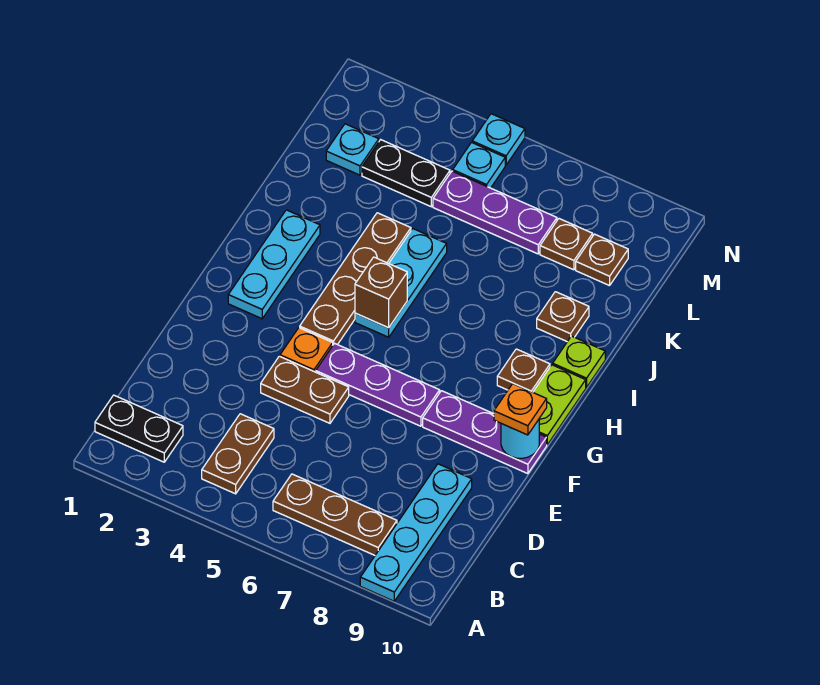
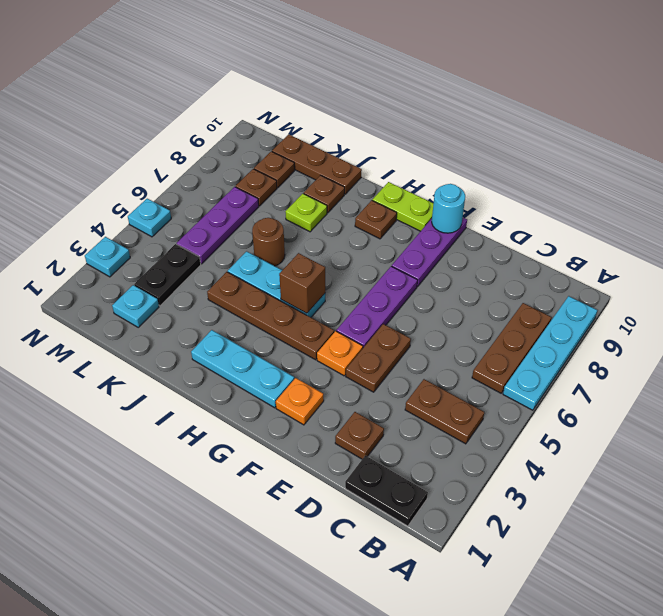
cyan 1x4 plate [360,464,472,601] -> cyan 1x4 plate turned to [503,296,597,410]
black 1x2 plate [95,395,183,462] -> black 1x2 plate turned to [345,456,428,526]
none -> brown 1x1 plate [335,412,384,459]
orange 1x1 plate [494,384,547,435] -> orange 1x1 plate moved to [276,378,324,425]
lime 1x1 plate [553,336,605,387] -> lime 1x1 plate moved to [285,194,327,232]
none -> brown 1x1 round brick [252,218,285,266]
none -> brown 1x3 plate [272,134,362,194]
cyan 1x1 plate [453,142,505,188] -> cyan 1x1 plate moved to [85,237,130,277]

